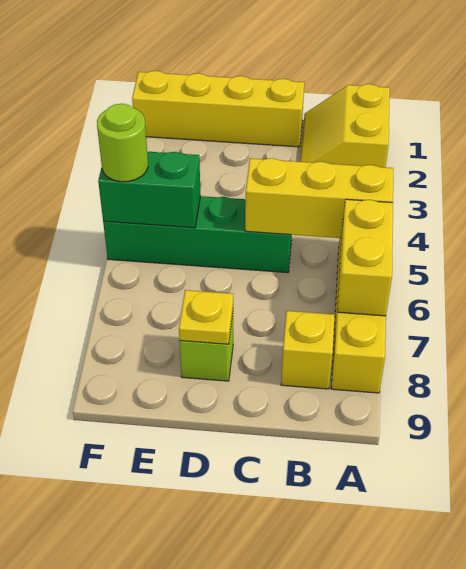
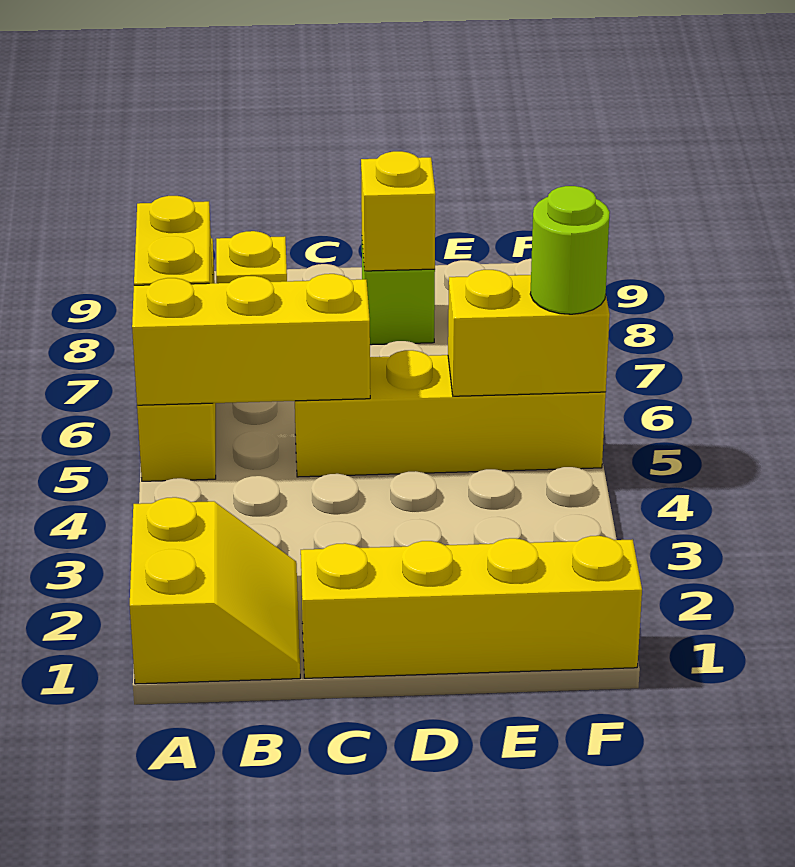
green 1x4 brick [103,196,292,273] -> yellow 1x4 brick [295,350,606,477]
yellow 1x1 plate [179,290,233,344] -> yellow 1x1 brick [361,151,436,271]
green 1x2 brick [98,152,201,228] -> yellow 1x2 brick [448,270,610,396]

